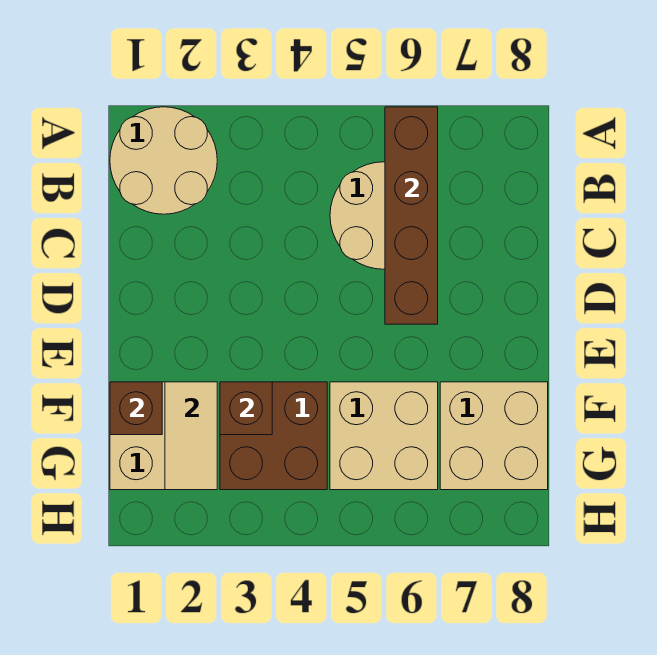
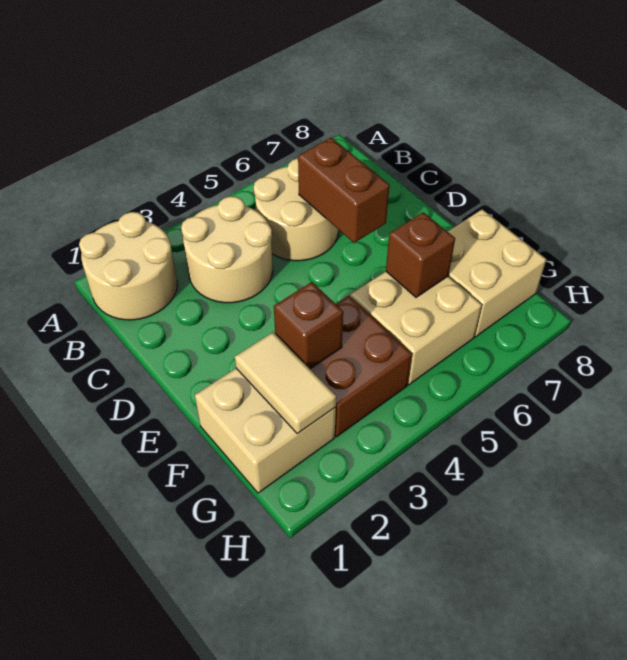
brown 1x4 brick [385,107,438,324] -> brown 1x2 brick [298,138,390,243]
none -> tan 2x2 round brick [181,196,273,303]
brown 1x1 brick [110,382,162,435] -> brown 1x1 brick moved to [386,212,455,297]

